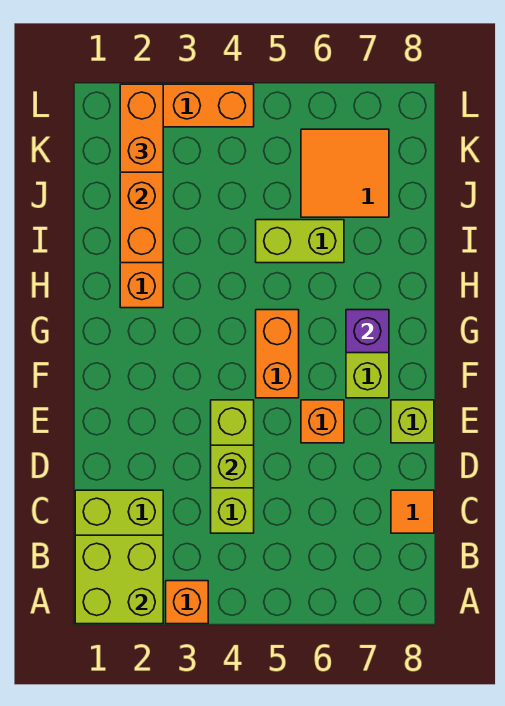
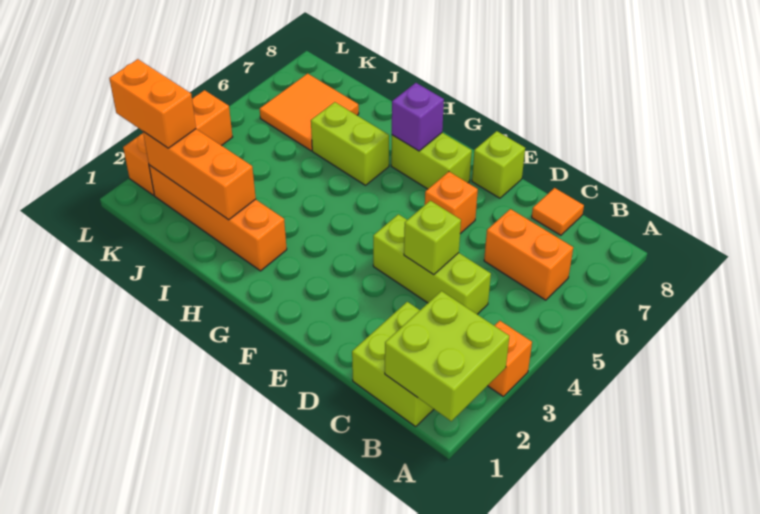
orange 1x2 brick [256,310,299,398] -> orange 1x2 brick moved to [484,209,573,300]
lime 1x2 brick [256,220,344,263] -> lime 1x2 brick turned to [311,102,389,185]

